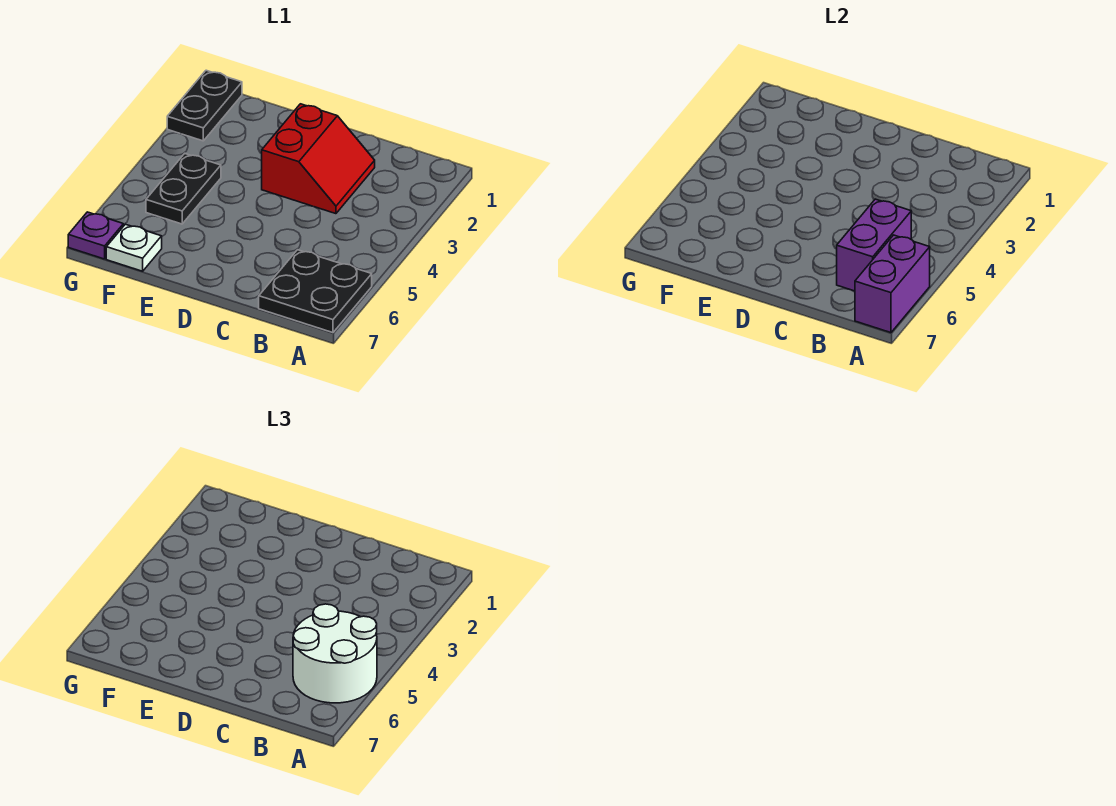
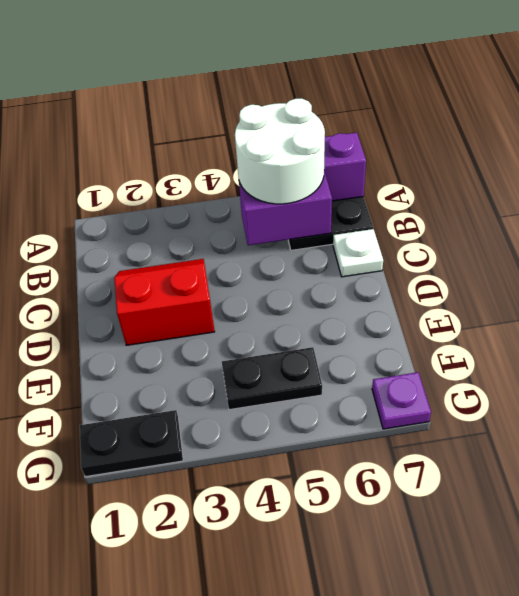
white 1x1 plate [106,224,162,271] -> white 1x1 plate moved to [333,229,383,277]

